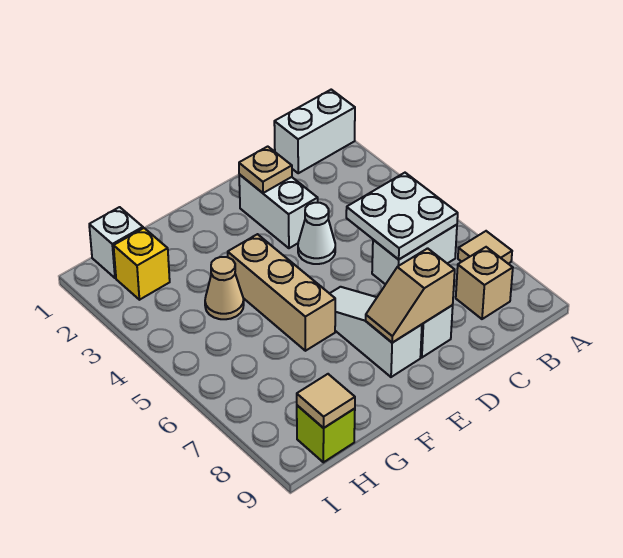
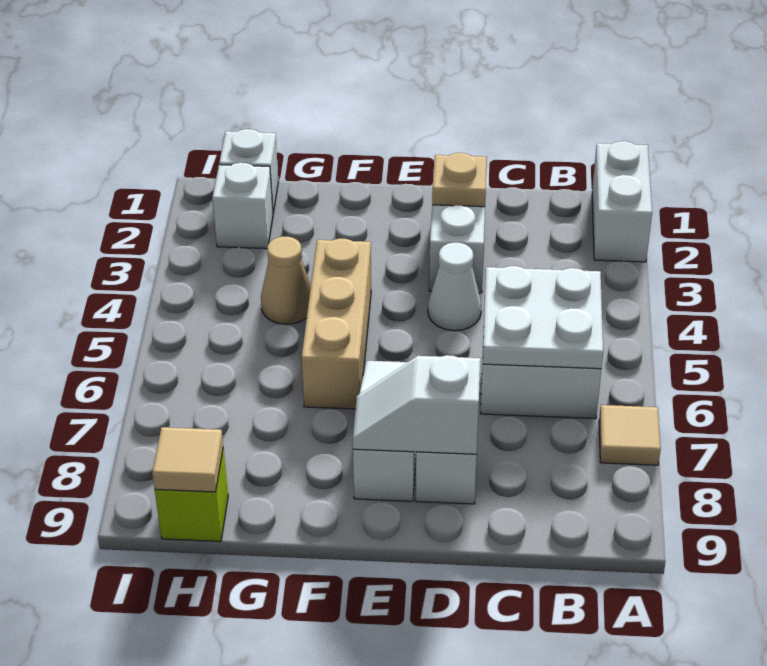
white 1x2 brick [274,90,355,173] -> white 1x2 brick turned to [592,141,652,262]
tan 1x1 brick [456,247,513,319] -> none
tan 1x2 slope [366,248,455,343] -> white 1x2 slope [353,355,480,454]
yellow 1x1 brick [114,228,170,300] -> white 1x1 brick [212,163,273,249]

